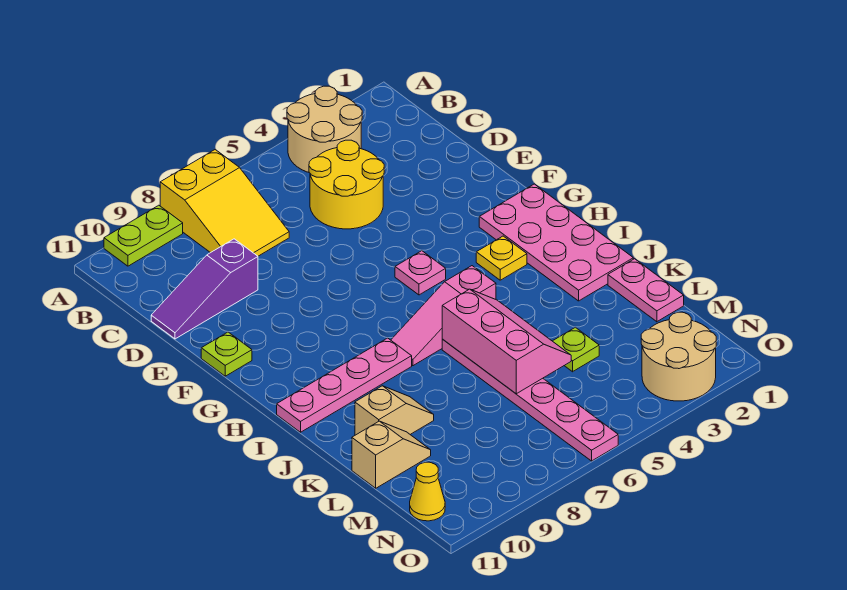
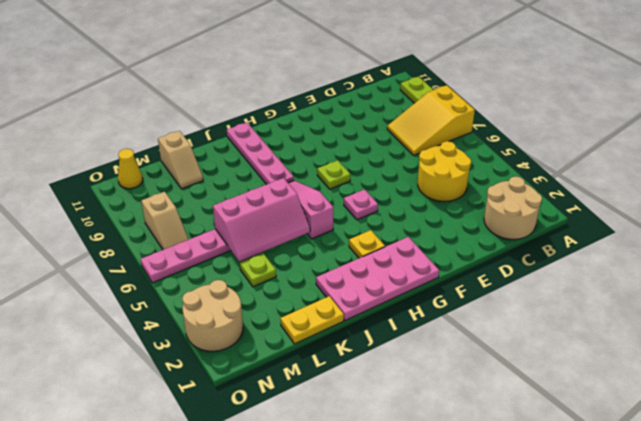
tan 2x2 round brick [287,86,362,172] -> tan 2x2 round brick moved to [484,177,542,239]
purple 1x3 slope [151,239,258,339] -> none
lime 1x1 plate [201,332,252,376] -> lime 1x1 plate moved to [317,160,350,189]
pink 1x2 plate [608,259,684,322] -> yellow 1x2 plate [280,296,344,344]
tan 1x2 slope [355,386,434,435] -> tan 1x2 slope moved to [141,192,189,250]

